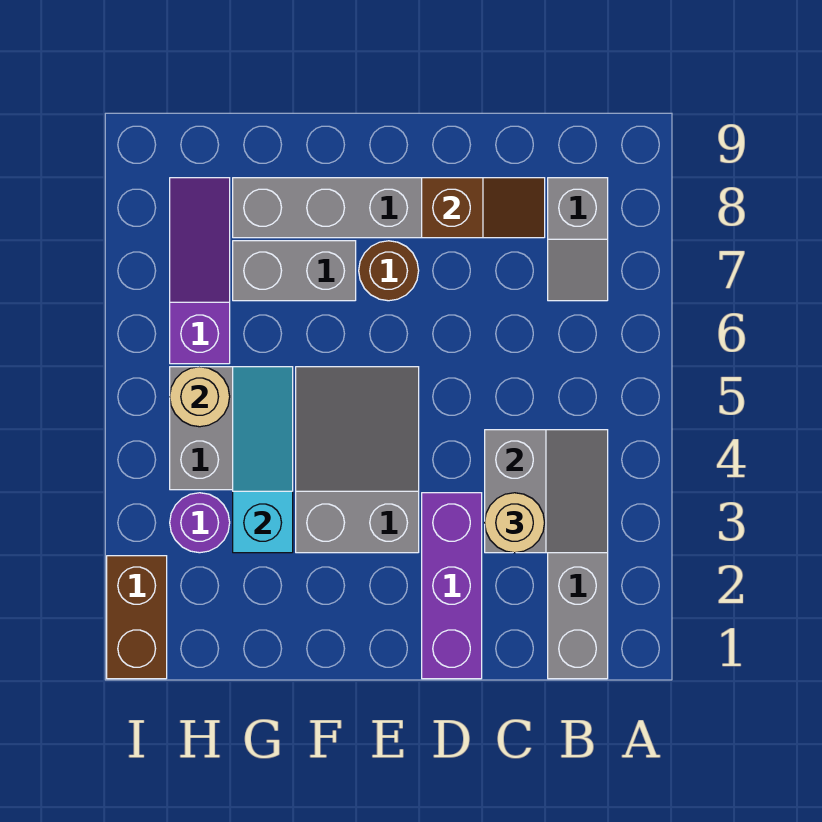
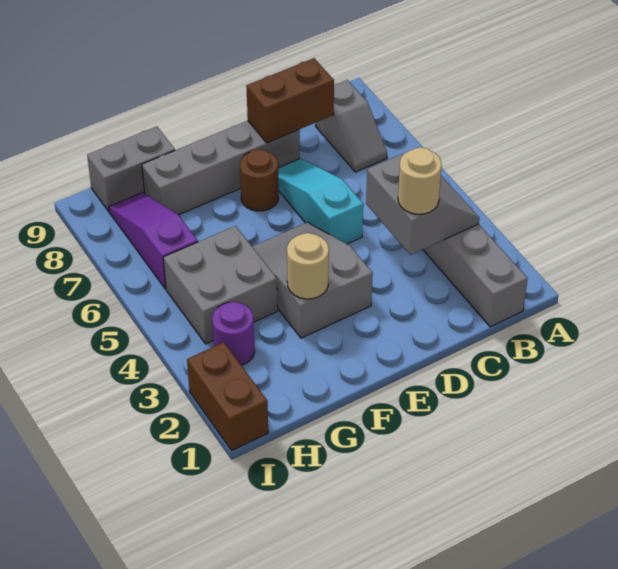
brown 1x2 slope [422,178,545,238] -> brown 1x2 brick [246,58,334,143]
purple 1x3 brick [422,493,482,679] -> none
grey 1x2 brick [233,241,356,301] -> grey 1x2 brick moved to [87,126,175,211]
cyan 1x3 slope [233,367,293,553] -> cyan 1x3 slope moved to [278,158,363,244]
tan 1x1 round brick [170,367,230,427] -> tan 1x1 round brick moved to [287,233,329,299]

